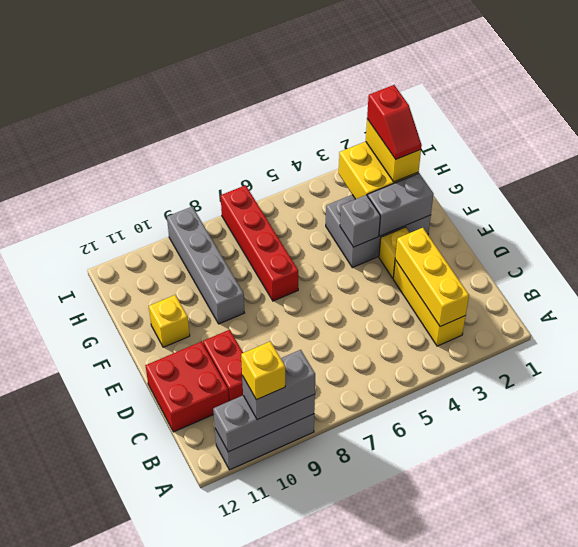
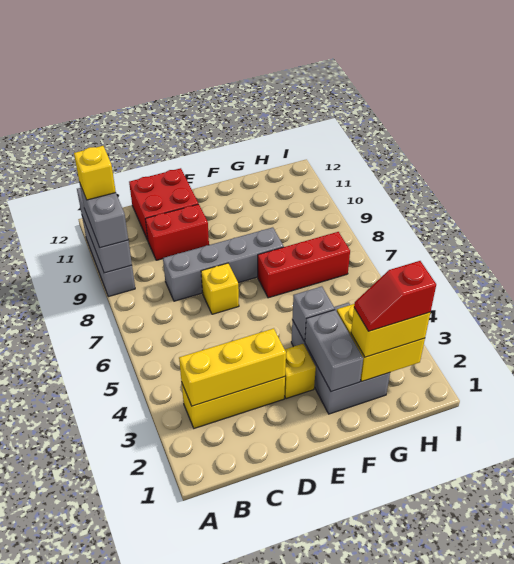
red 1x4 brick [221,185,298,301] -> red 1x3 brick [258,232,350,298]
grey 1x4 brick [167,207,244,324] -> grey 1x4 brick moved to [163,227,284,301]
yellow 1x1 brick [149,295,190,347] -> yellow 1x1 brick moved to [201,263,239,314]

